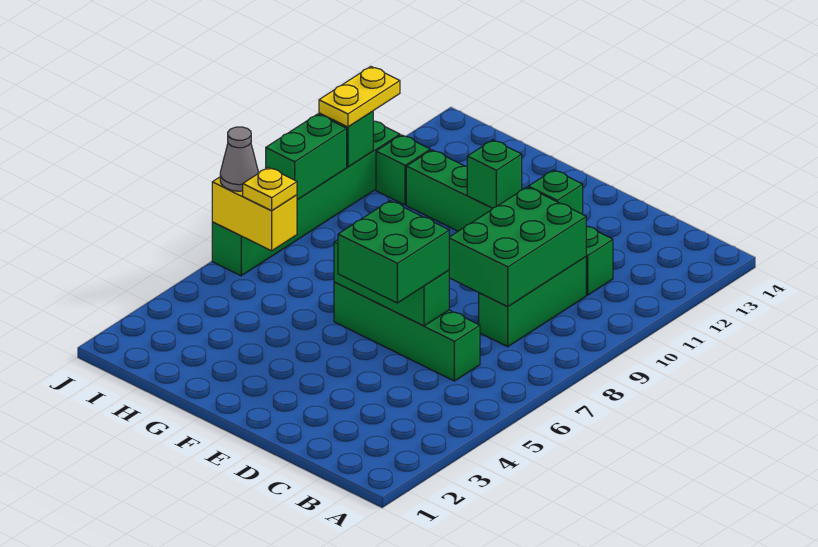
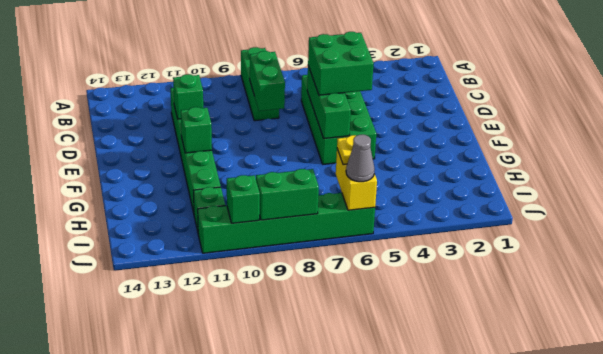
green 1x4 brick [334,282,480,381] -> green 2x4 brick [301,75,376,164]
green 1x3 brick [479,257,586,347] -> green 1x3 brick turned to [241,47,279,121]
green 2x3 brick [449,187,586,306] -> green 1x2 brick [250,51,285,111]
yellow 1x2 plate [319,67,400,127] -> none

